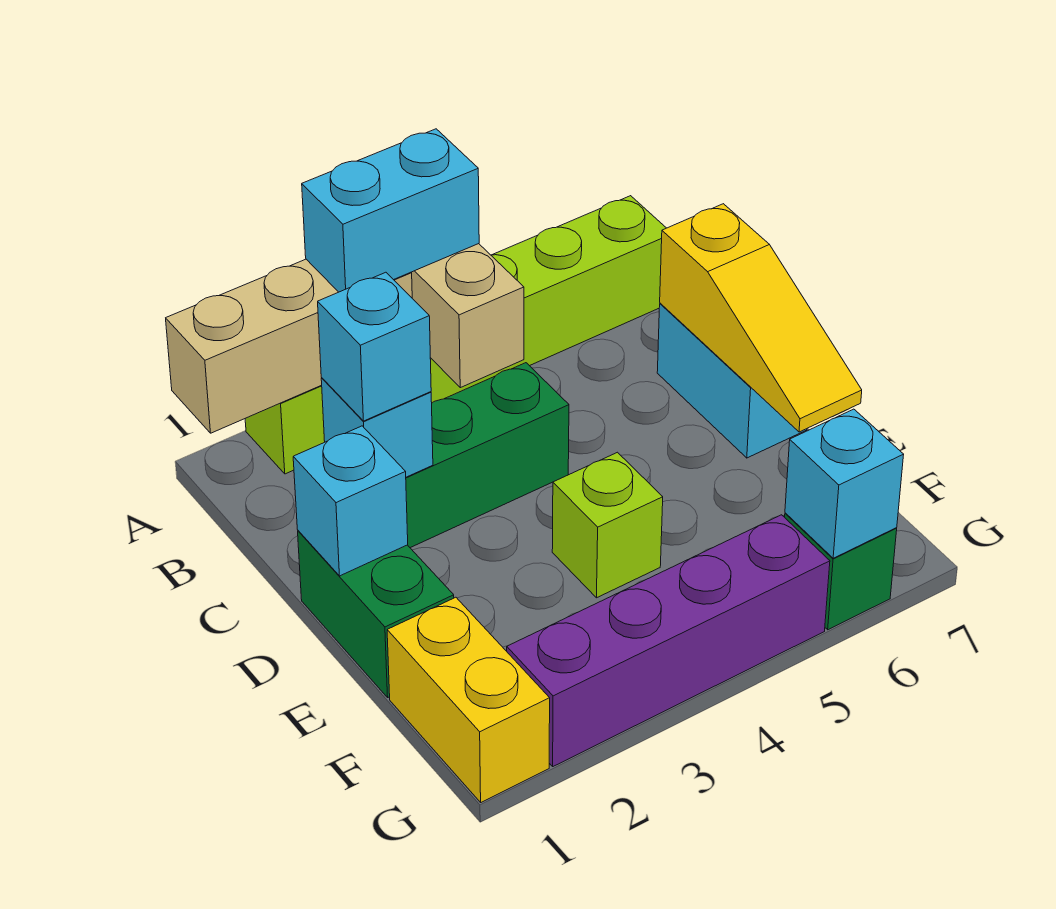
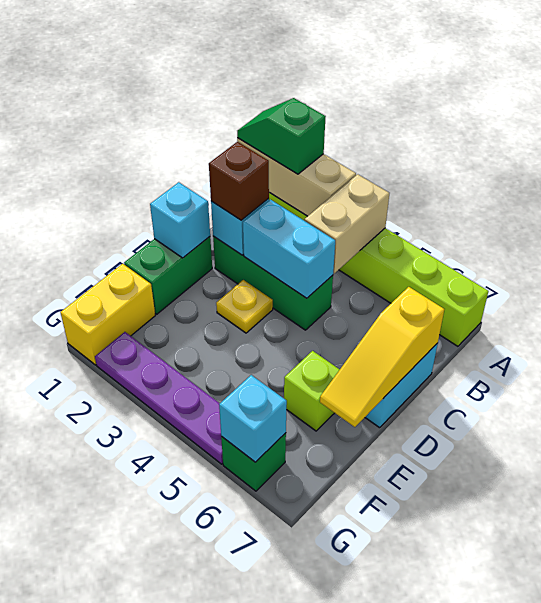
none -> green 1x2 slope [237,98,326,174]
cyan 1x2 brick [302,129,479,292] -> cyan 1x2 brick moved to [243,200,335,298]
cyan 1x1 brick [318,272,431,421] -> brown 1x1 brick [209,142,269,220]
none -> yellow 1x1 plate [216,280,273,333]
lime 1x1 brick [552,452,663,598] -> lime 1x1 brick moved to [284,351,340,431]
purple 1x4 brick [507,515,830,766] -> purple 1x4 plate [95,332,223,464]

